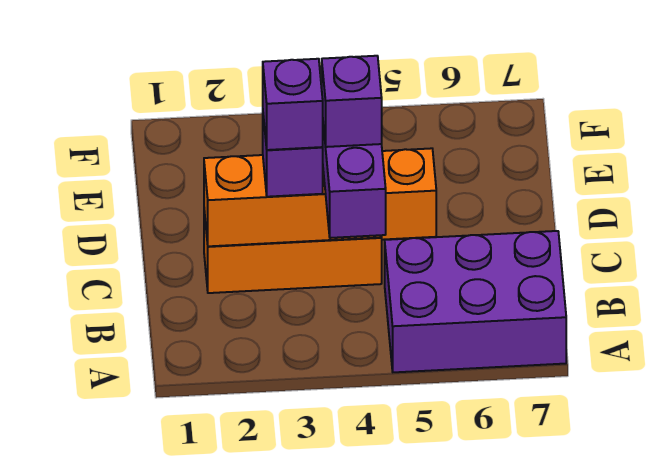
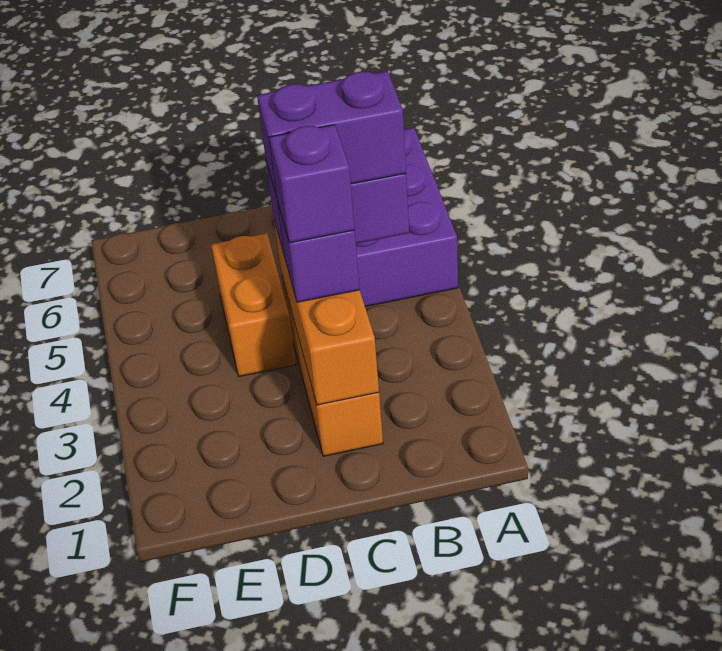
purple 1x1 brick [322,56,382,147] -> purple 1x2 brick [257,71,406,197]

